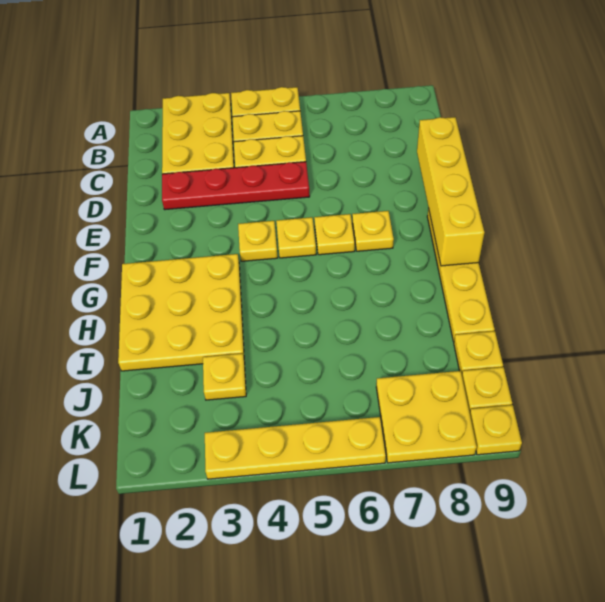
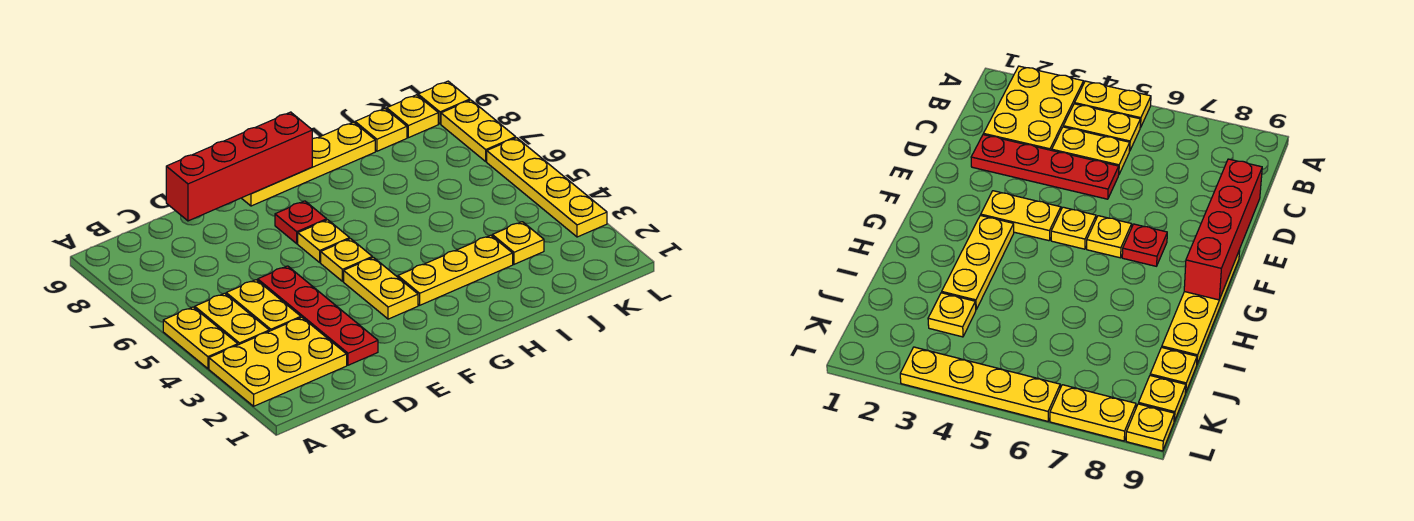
yellow 1x4 brick [417,117,484,266] -> red 1x4 brick [166,112,312,221]
yellow 1x1 plate [238,221,278,261] -> yellow 1x2 plate [344,258,418,319]
yellow 1x1 plate [352,211,394,251] -> red 1x1 plate [275,201,327,244]
yellow 3x3 plate [118,254,244,371] -> yellow 1x3 plate [398,235,513,305]
yellow 2x2 plate [376,371,477,463] -> yellow 1x2 plate [441,100,516,161]

